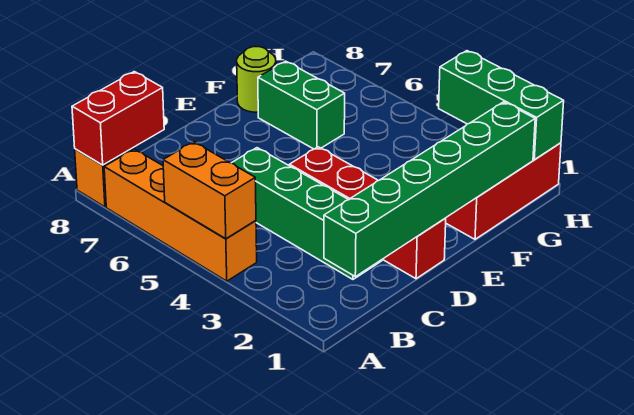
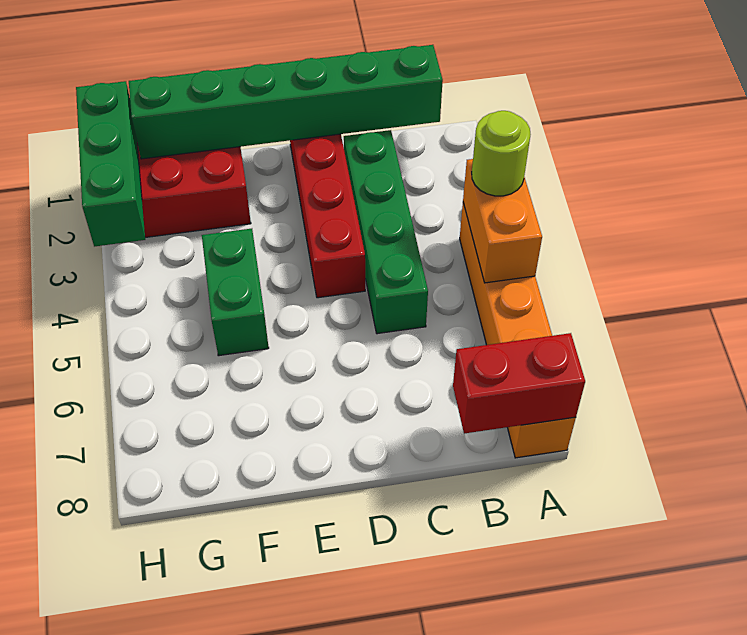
green 1x2 brick [258,61,345,149] -> green 1x2 brick moved to [202,229,269,356]
lime 1x1 round brick [237,47,276,112] -> lime 1x1 round brick moved to [472,111,531,196]

